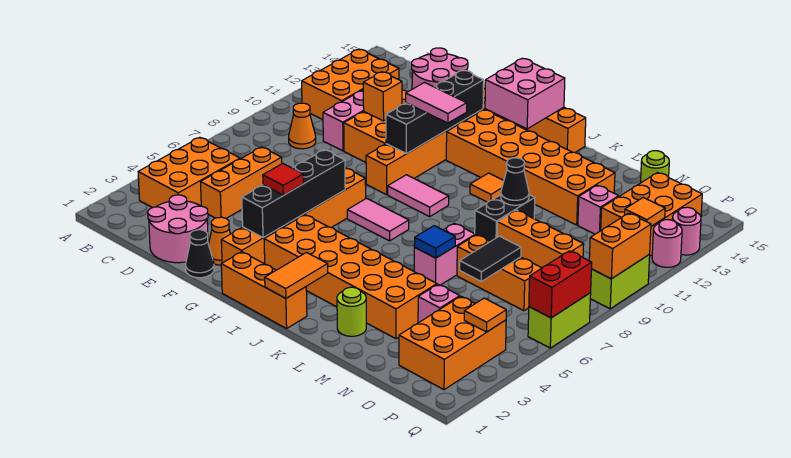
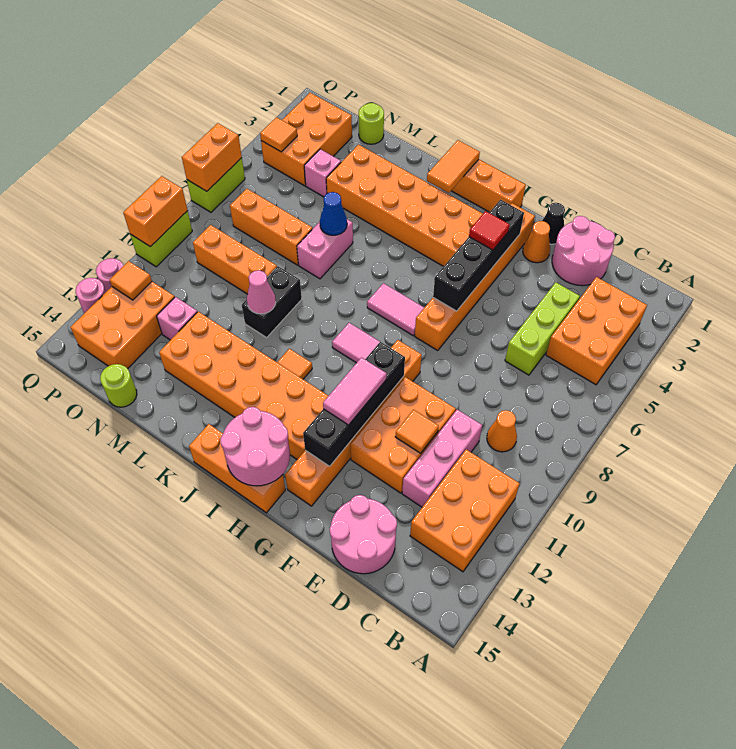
orange 1x3 brick [201,147,282,218] -> lime 1x3 brick [505,282,580,375]
orange 1x1 brick [363,72,402,121] -> orange 1x1 tile [395,410,439,453]
pink 1x2 tile [406,83,467,123] -> pink 1x2 tile turned to [323,357,387,425]
pink 2x2 brick [485,58,565,129] -> pink 2x2 round brick [220,407,290,486]
lime 1x1 round brick [337,287,366,336] -> lime 1x1 round brick moved to [359,103,384,144]
blue 1x1 tile [414,226,455,258] -> blue 1x1 cone [320,192,347,235]
black 1x1 cone [501,158,529,205] -> pink 1x1 cone [247,270,276,314]
black 1x2 tile [460,236,521,281] -> none
red 1x2 brick [529,251,592,318] -> orange 1x2 brick [182,123,242,191]

